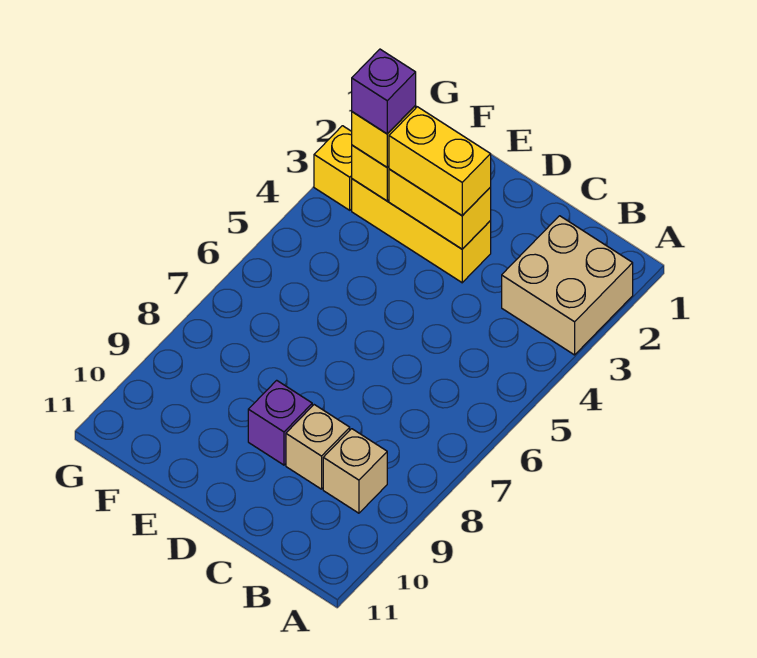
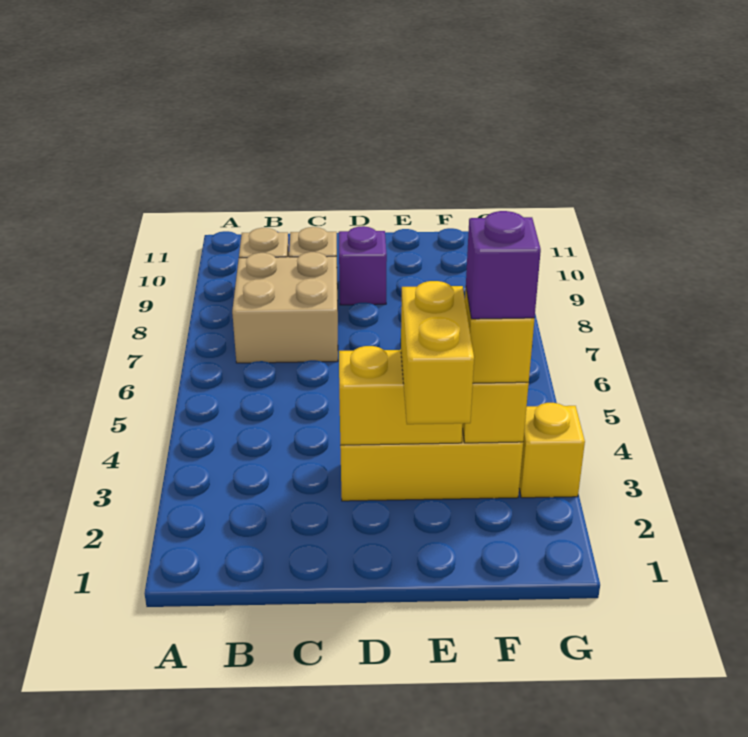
tan 2x2 brick [502,216,633,355] -> tan 2x2 brick moved to [232,252,338,363]
yellow 1x2 brick [389,107,491,216] -> yellow 1x2 brick turned to [401,281,474,424]

